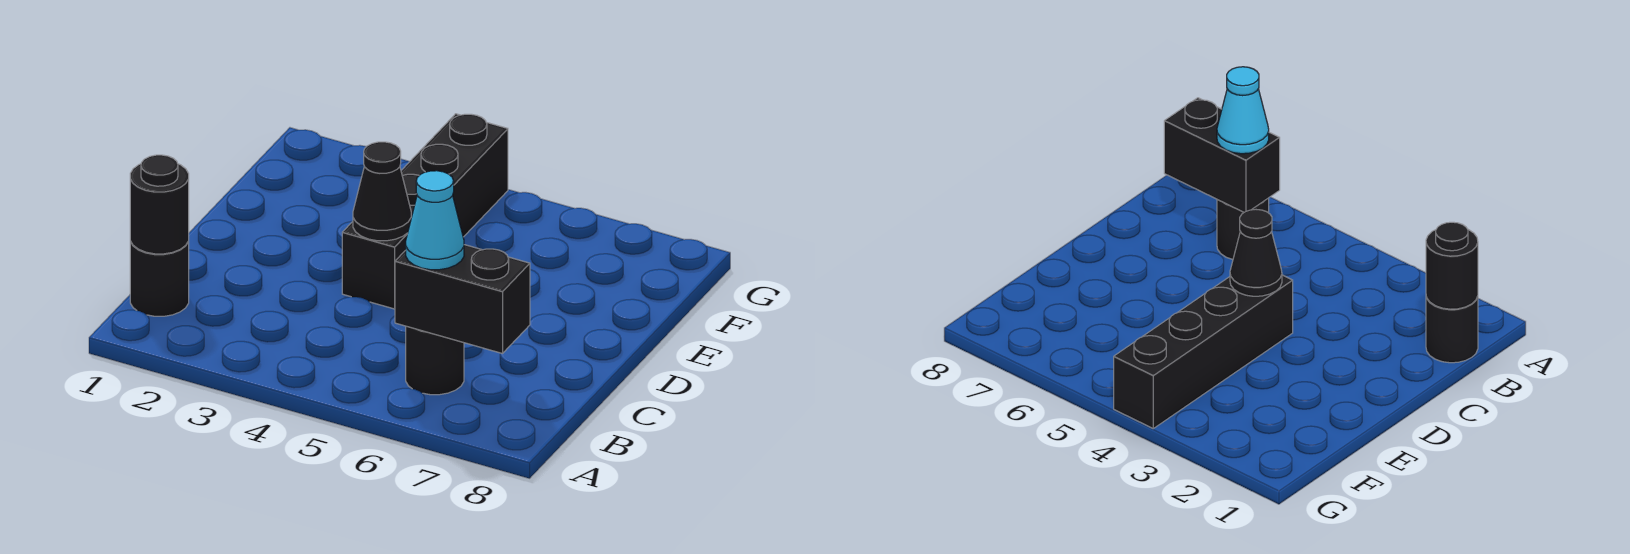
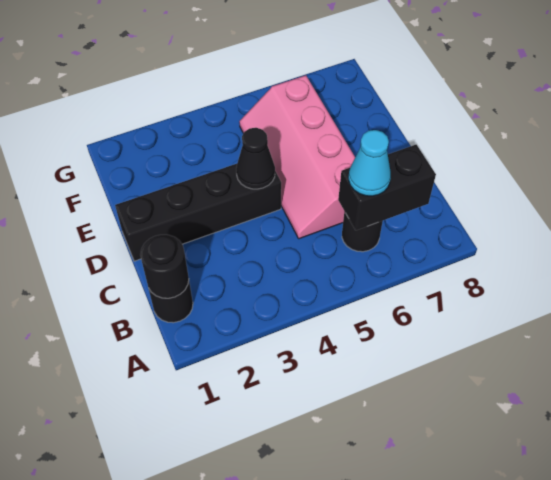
none -> pink 2x4 slope [239,75,355,239]
black 1x4 brick [342,114,508,309] -> black 1x4 brick turned to [115,164,281,261]

